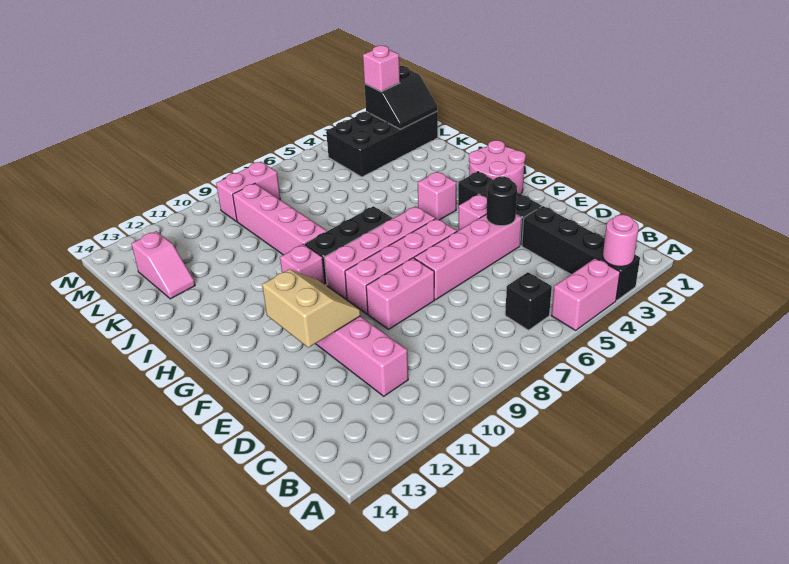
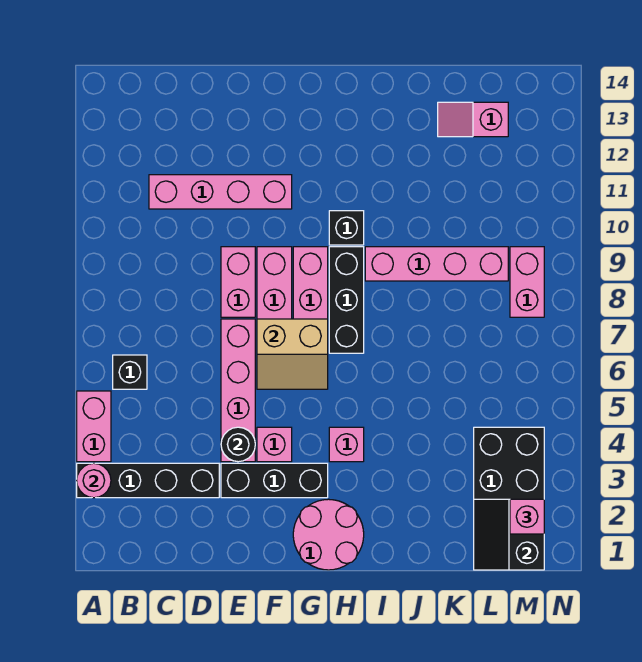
tan 2x2 slope [262,269,361,348] -> tan 2x2 slope moved to [257,319,328,389]
pink 1x1 brick [280,244,325,285] -> black 1x1 brick [329,211,364,245]

